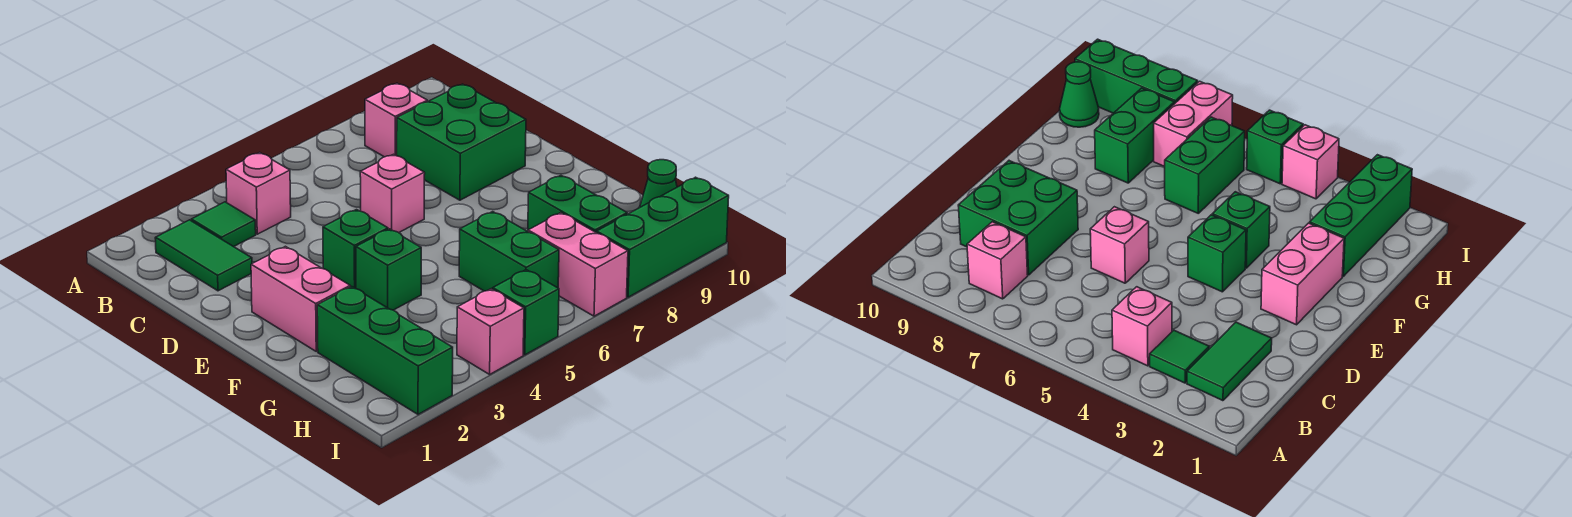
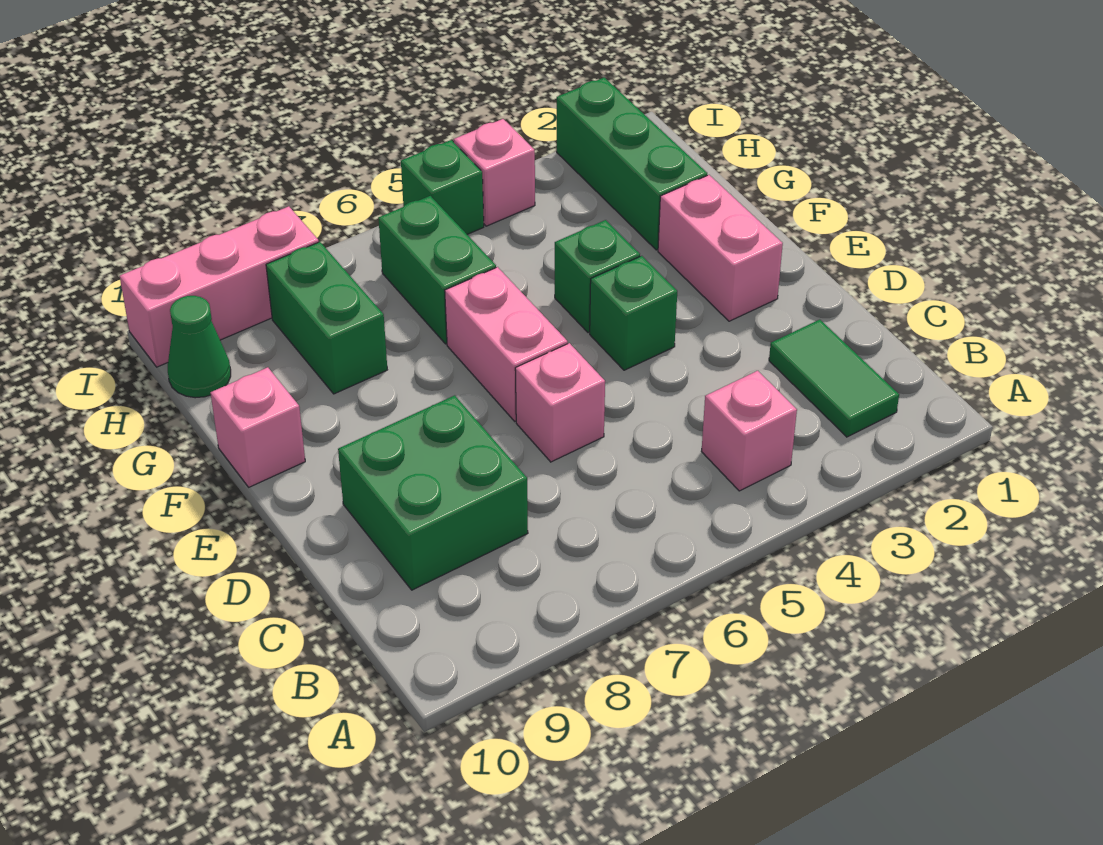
green 1x1 tile [191,202,256,247] -> none
pink 1x1 brick [365,83,427,157] -> pink 1x1 brick moved to [211,367,305,487]
pink 1x2 brick [528,213,628,316] -> pink 1x2 brick moved to [445,267,568,421]
green 1x3 brick [597,177,729,297] -> pink 1x3 brick [120,206,319,367]

